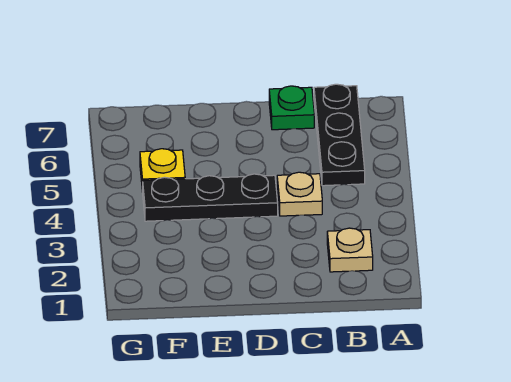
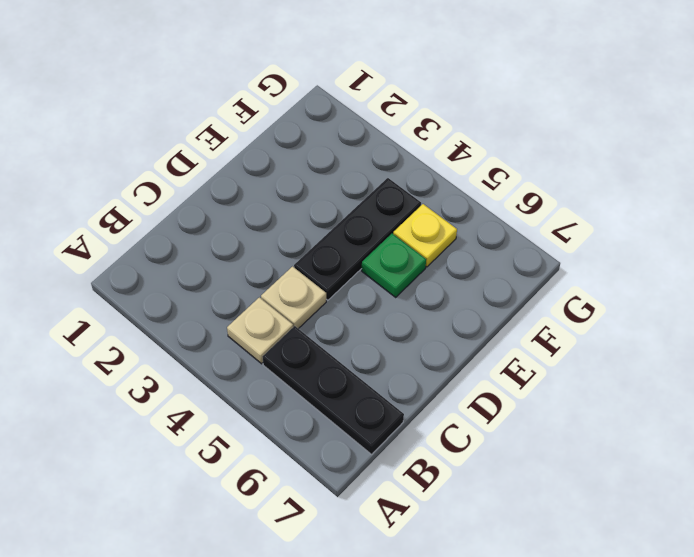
tan 1x1 plate [327,228,373,272] -> tan 1x1 plate moved to [227,297,293,364]
green 1x1 plate [269,86,314,130] -> green 1x1 plate moved to [362,234,426,297]

